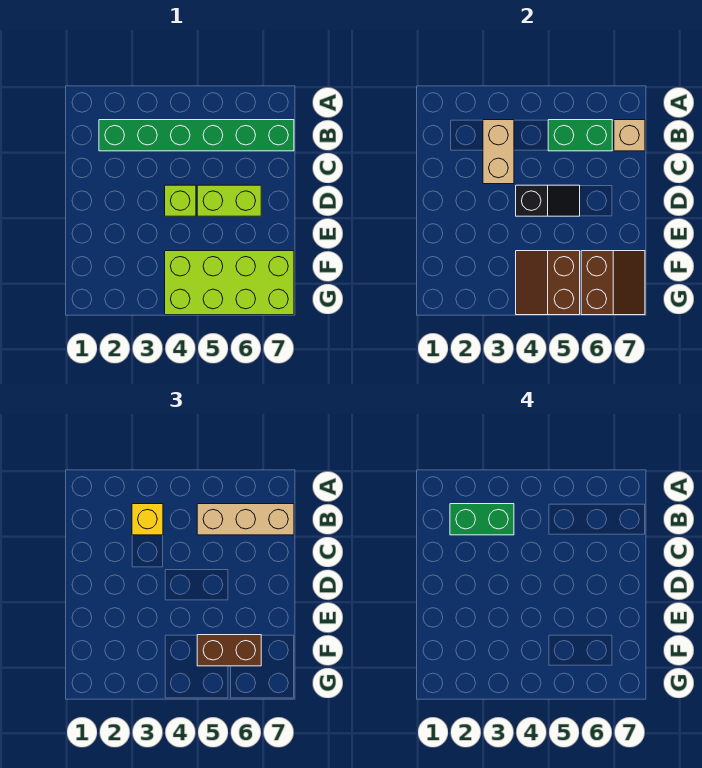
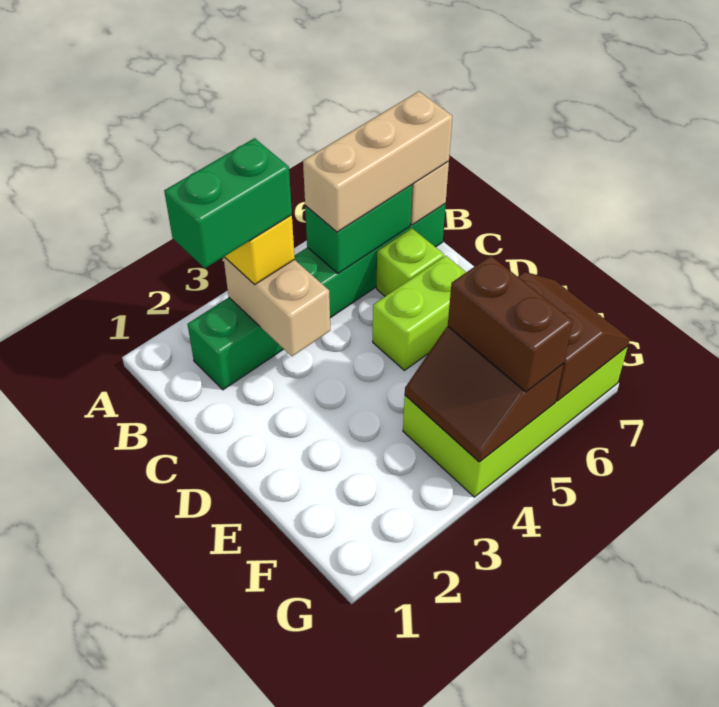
lime 1x1 brick [165,185,196,216] -> lime 1x1 brick moved to [377,228,444,296]
black 1x2 slope [516,185,580,216] -> none
brown 1x2 brick [197,635,261,666] -> brown 1x2 brick turned to [448,256,573,392]

